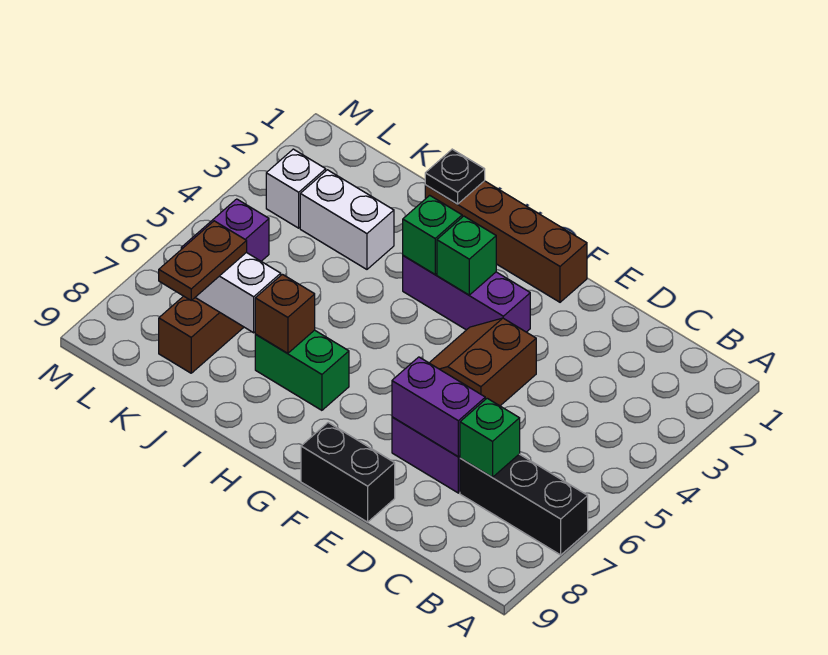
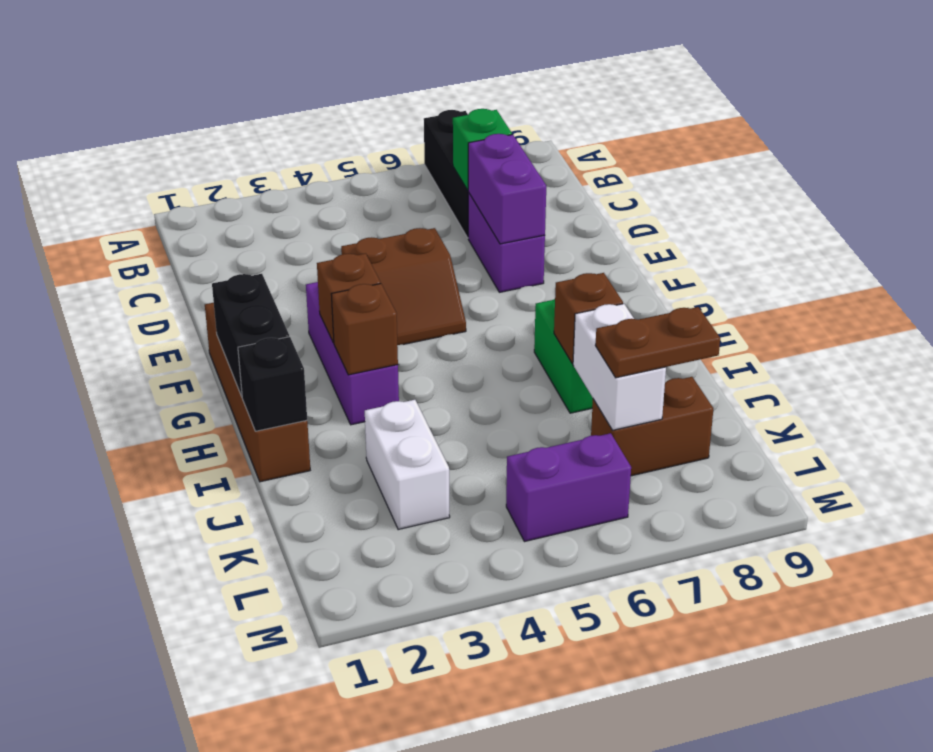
black 1x2 brick [301,423,395,522] -> black 1x2 brick moved to [212,274,289,397]
green 1x1 brick [437,216,496,295] -> brown 1x1 brick [317,253,381,343]
green 1x1 brick [403,195,462,274] -> brown 1x1 brick [331,284,398,375]
black 1x1 plate [425,149,485,204] -> black 1x1 brick [238,337,307,431]
white 1x1 brick [266,149,326,228] -> none

